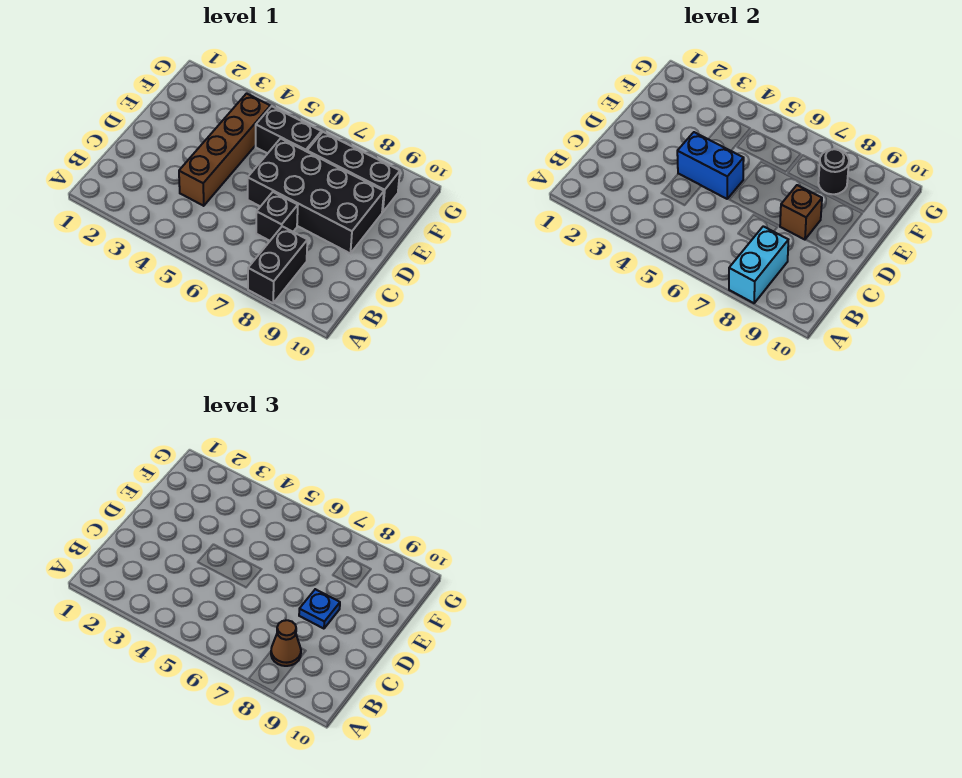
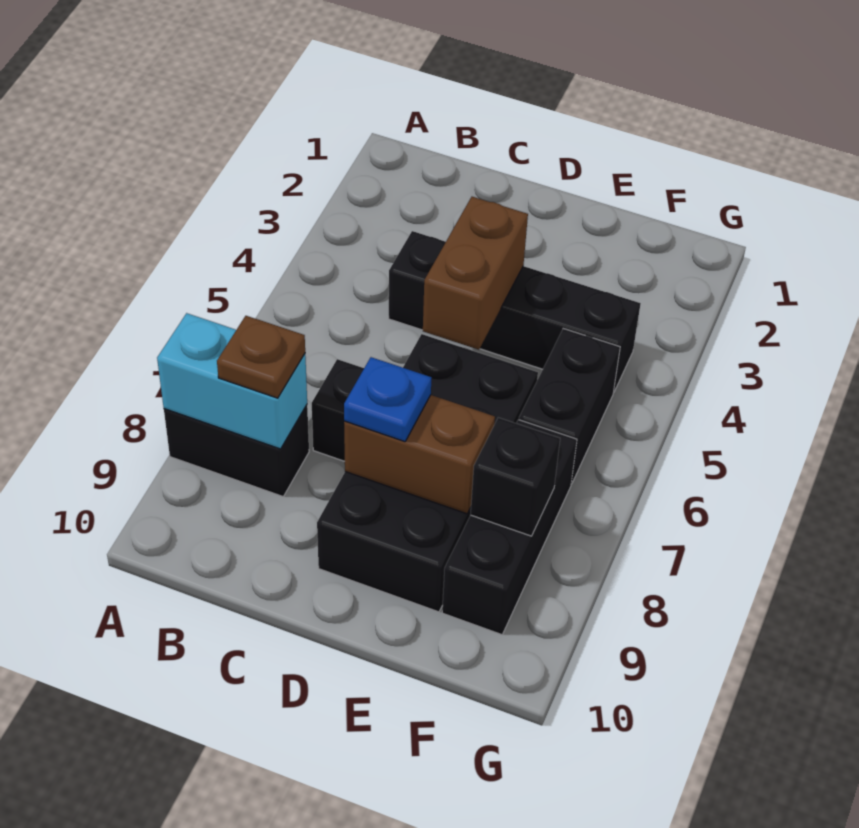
brown 1x1 cone [271,620,301,666] -> brown 1x1 plate [217,316,305,398]
brown 1x4 brick [179,94,270,206] -> black 1x4 brick [389,231,641,393]
blue 1x2 brick [677,132,744,199] -> brown 1x2 brick [423,197,528,350]
brown 1x1 brick [780,185,822,240] -> brown 1x2 brick [344,395,495,514]
black 1x1 round brick [818,149,849,194] -> black 1x1 brick [470,418,560,536]

